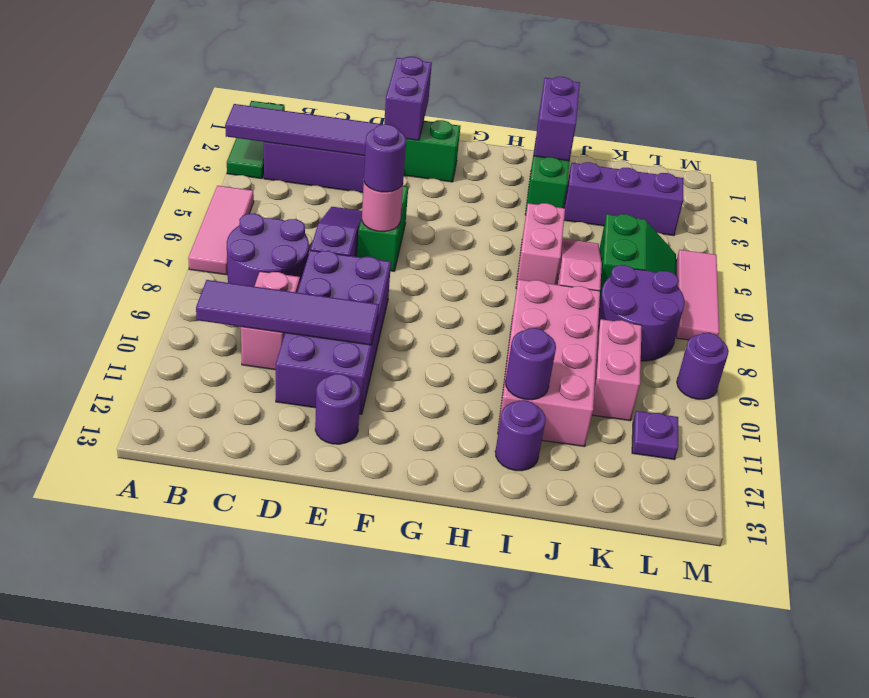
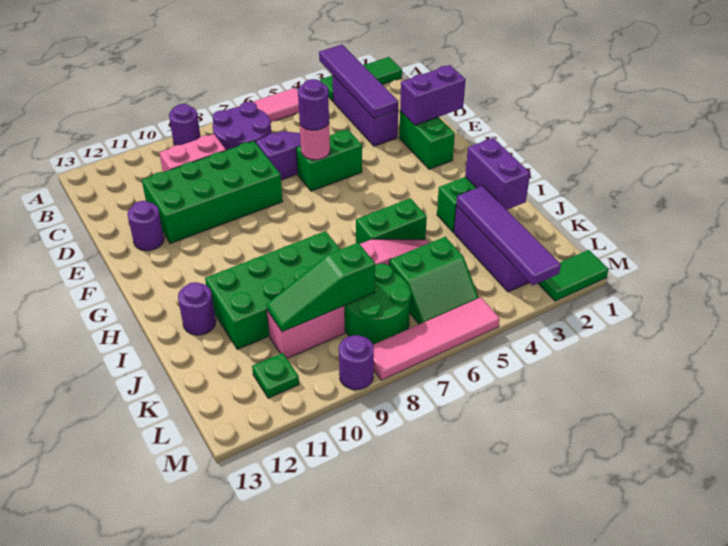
purple 1x4 tile [196,280,379,345] -> purple 1x4 tile moved to [456,186,561,285]
purple 2x4 brick [276,250,391,414] -> green 2x4 brick [142,141,283,243]
purple 1x2 brick [534,77,580,161] -> purple 1x2 brick turned to [465,138,530,210]
pink 1x2 brick [516,203,565,289] -> green 1x2 brick [356,198,427,244]
pink 2x4 brick [498,280,600,447] -> green 2x4 brick [205,231,340,349]
purple 1x1 round brick [505,328,556,400] -> purple 1x1 round brick moved to [169,104,200,146]
purple 2x2 round brick [598,265,684,361] -> green 2x2 round brick [344,264,411,345]
none -> green 1x3 slope [266,243,375,332]
purple 1x1 plate [632,411,678,460] -> green 1x1 plate [252,353,299,398]
none -> green 1x2 tile [538,250,609,301]
pink 1x3 tile [676,250,719,340] -> pink 1x4 tile [373,297,500,380]

